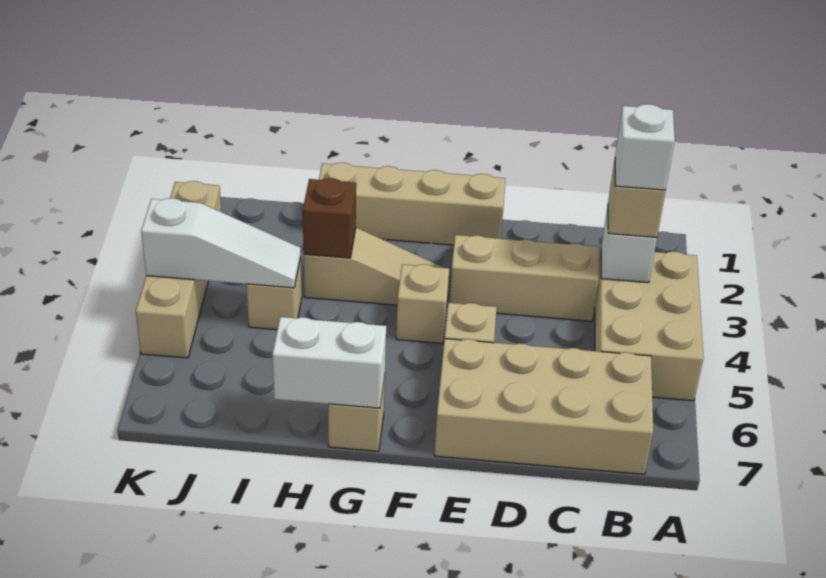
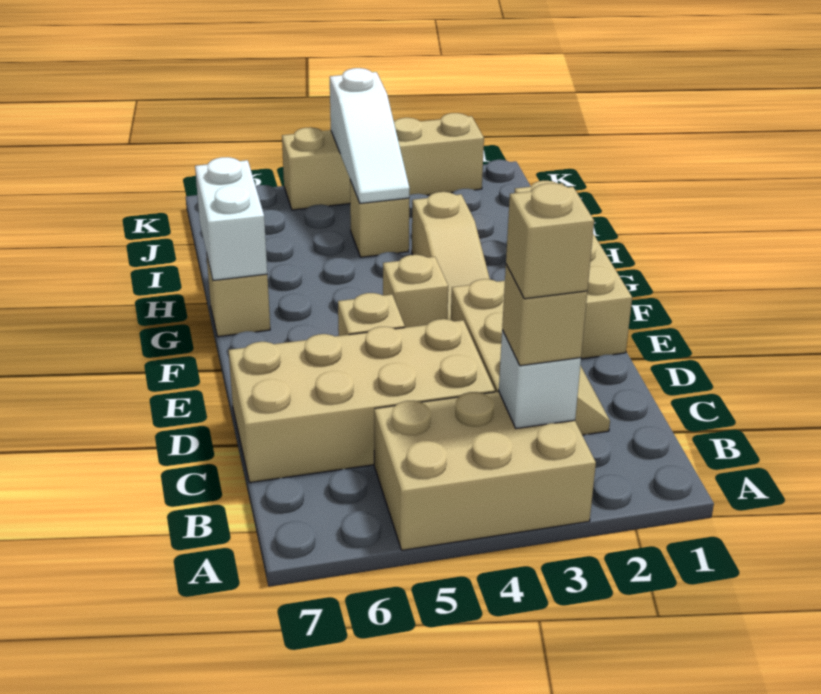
white 1x1 brick [615,104,675,190] -> tan 1x1 brick [506,183,594,299]
tan 2x4 brick [434,339,653,474] -> tan 2x4 brick turned to [229,319,495,482]
brown 1x1 brick [303,178,356,258] -> none

